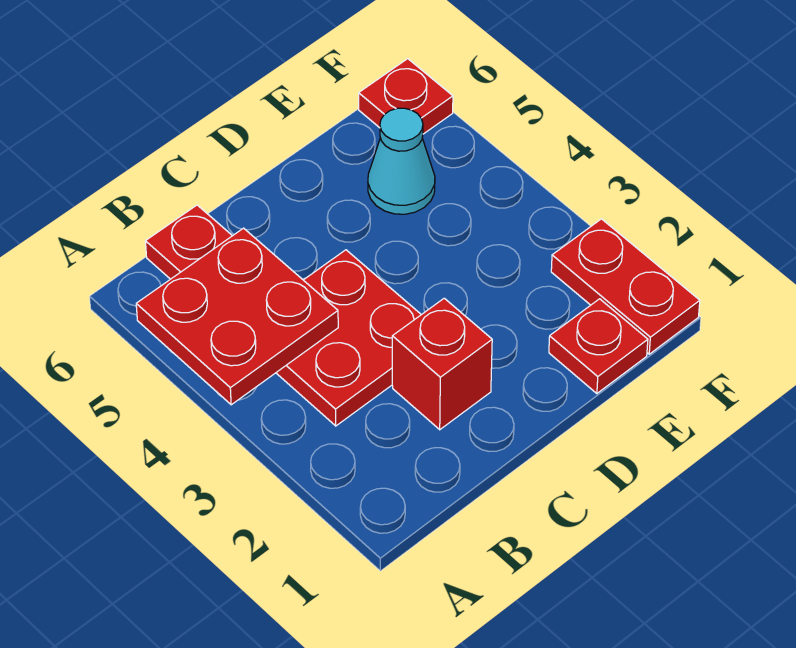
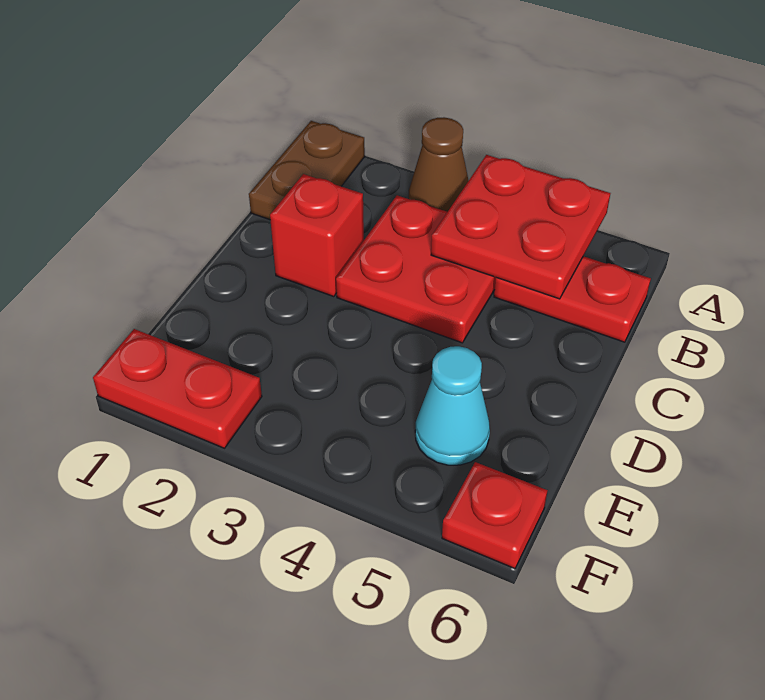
none -> brown 1x2 plate [249,121,365,220]
none -> brown 1x1 cone [409,117,469,212]
red 1x1 plate [549,299,648,394] -> none

